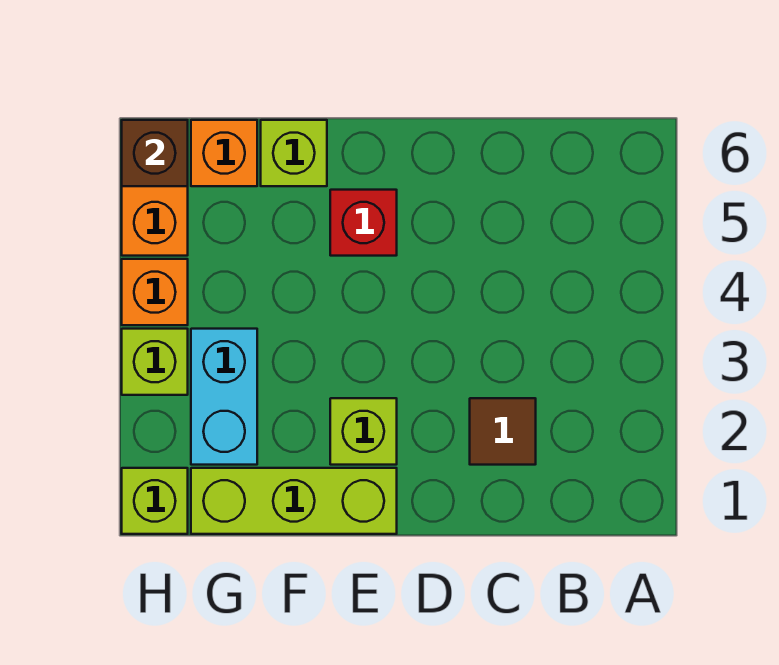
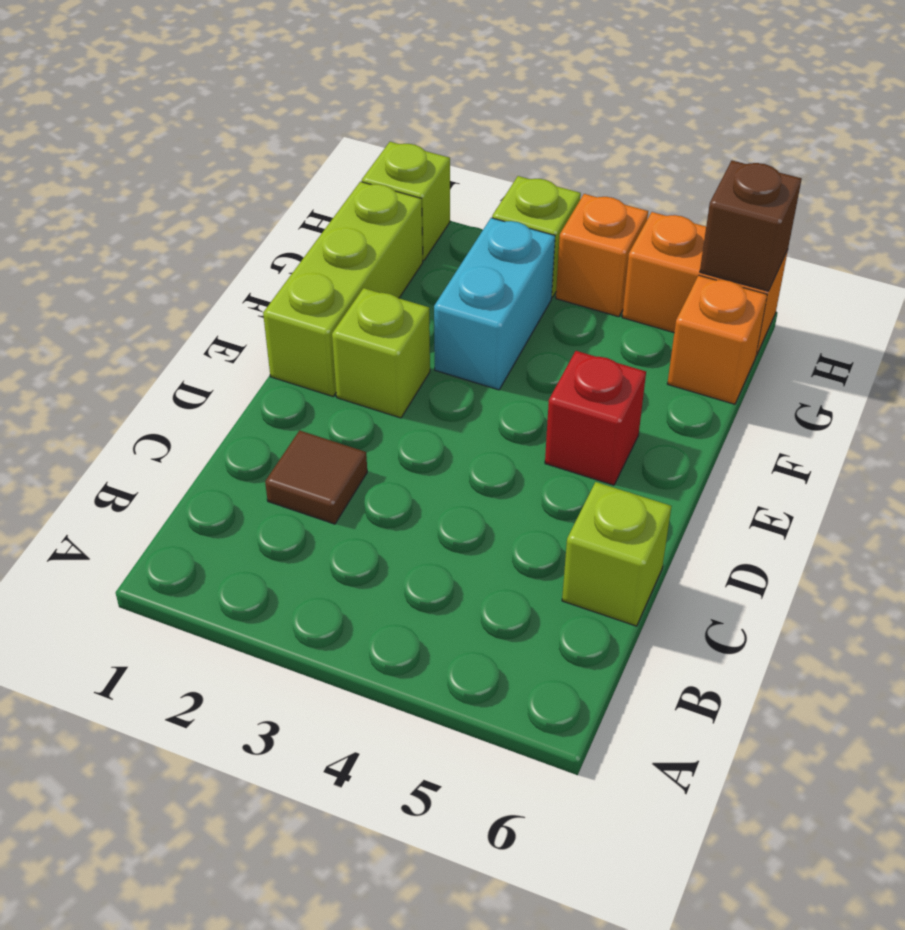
lime 1x1 brick [261,120,327,186] -> lime 1x1 brick moved to [562,482,671,626]
cyan 1x2 brick [191,329,257,465] -> cyan 1x2 brick turned to [434,218,555,390]

